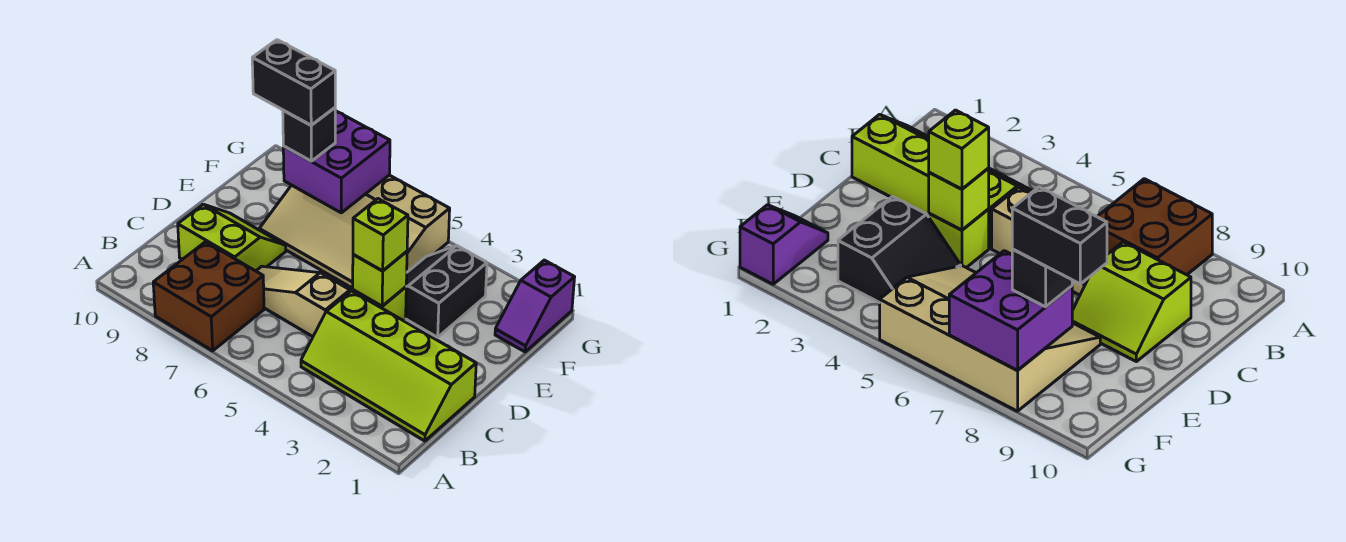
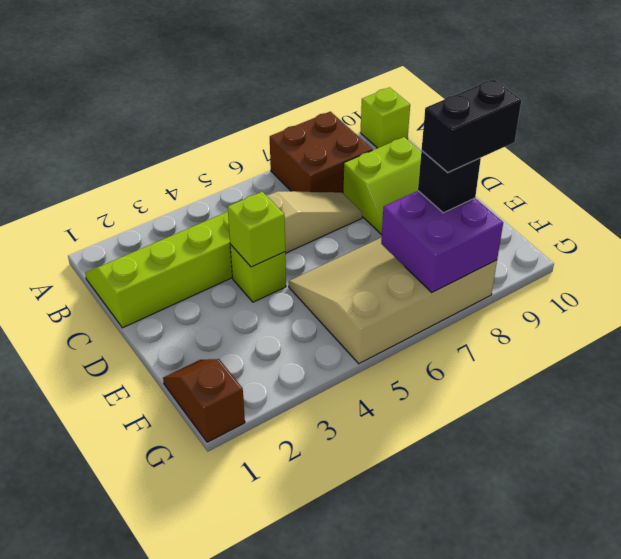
lime 1x1 brick [353,199,408,271] -> lime 1x1 brick moved to [360,88,410,148]
black 2x2 slope [406,246,487,337] -> none
purple 1x2 slope [495,260,575,352] -> brown 1x2 slope [163,359,245,442]

